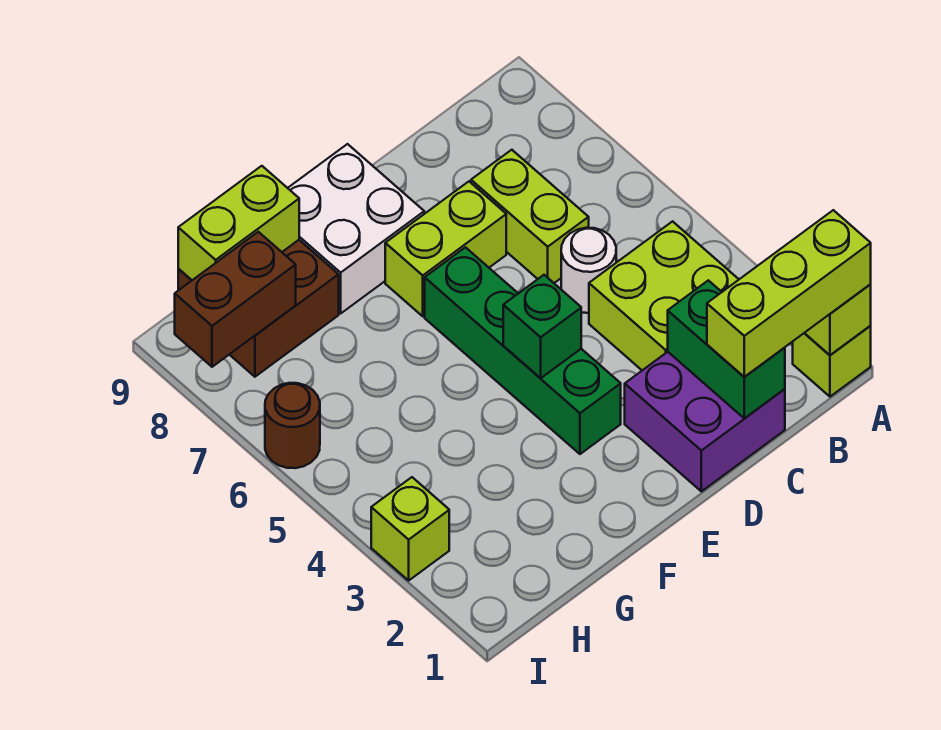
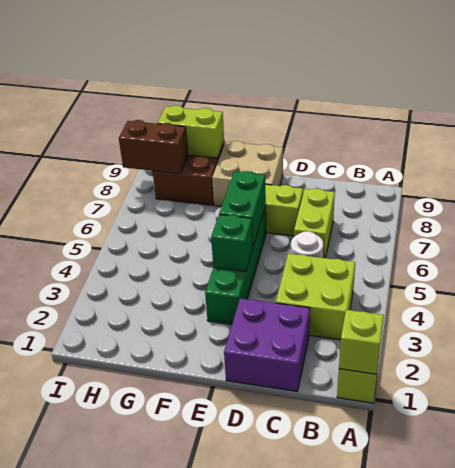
lime 1x3 brick [707,210,871,377] -> none
green 1x2 brick [668,280,785,419] -> green 1x2 brick moved to [219,171,266,246]
white 2x2 brick [288,144,424,313] -> tan 2x2 brick [212,141,283,206]
lime 1x1 brick [371,477,449,580] -> none
brown 1x1 round brick [265,383,320,468] -> none

